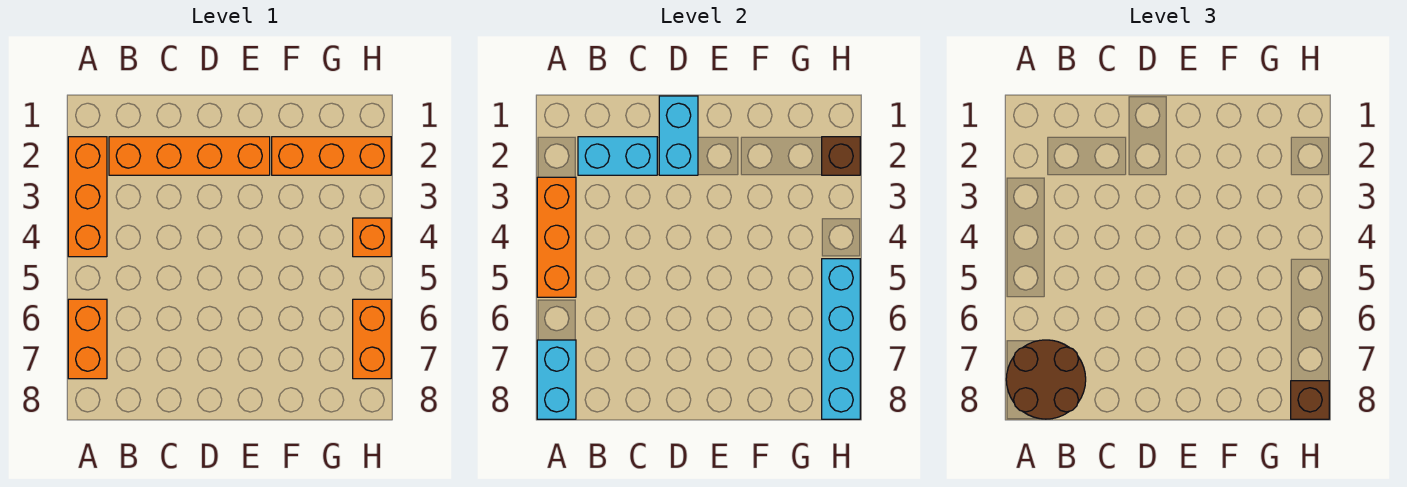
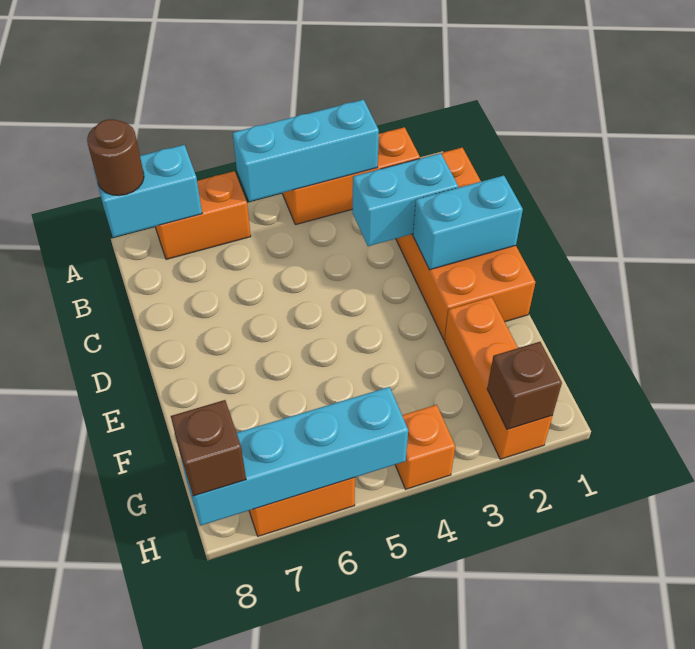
orange 1x3 brick [537,177,576,297] -> cyan 1x3 brick [233,100,379,201]
brown 2x2 round brick [1006,340,1086,419] -> brown 1x1 round brick [87,119,144,196]
orange 1x4 brick [109,137,270,175] -> orange 2x4 brick [396,148,535,340]
cyan 1x2 brick [578,137,657,175] -> cyan 1x2 brick turned to [353,153,458,246]

